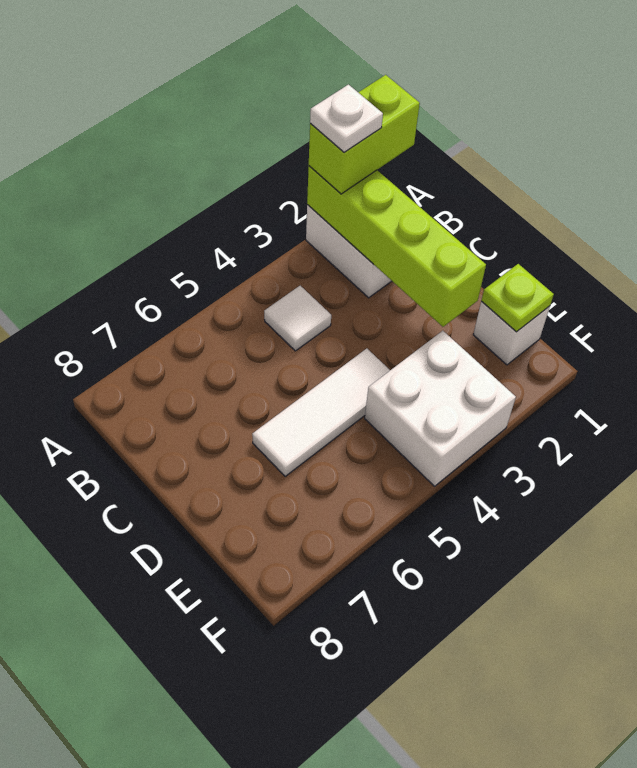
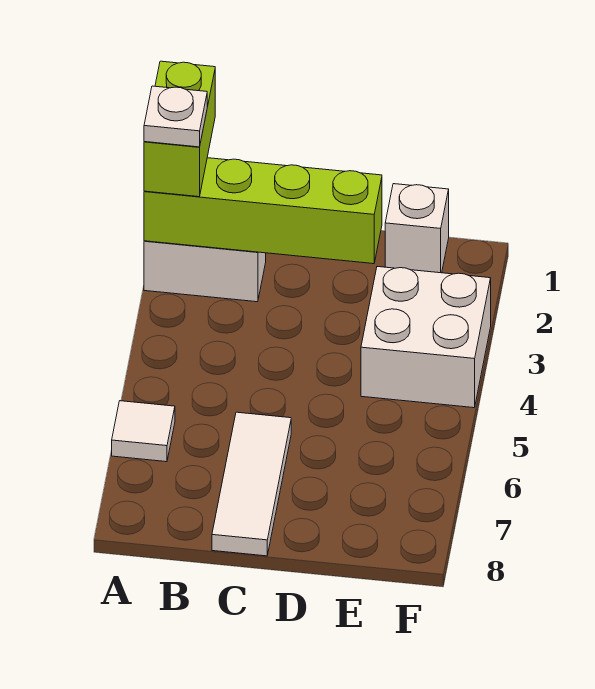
white 1x1 tile [264,286,331,351] -> white 1x1 tile moved to [112,401,175,462]
white 1x3 tile [252,349,390,476] -> white 1x3 tile moved to [212,412,291,556]
lime 1x1 plate [481,264,554,332] -> none

